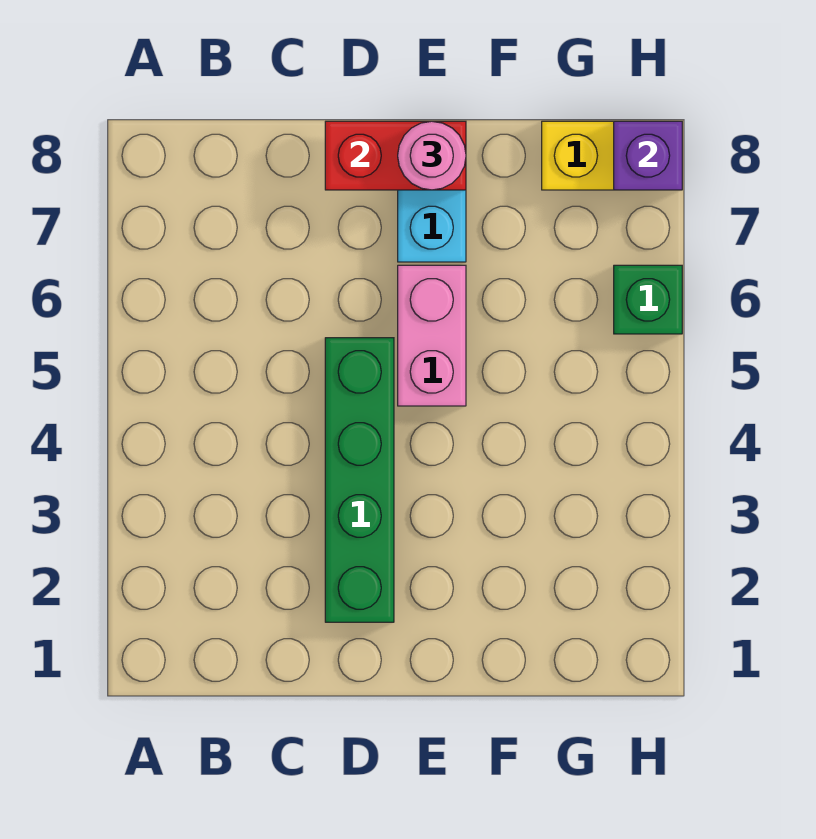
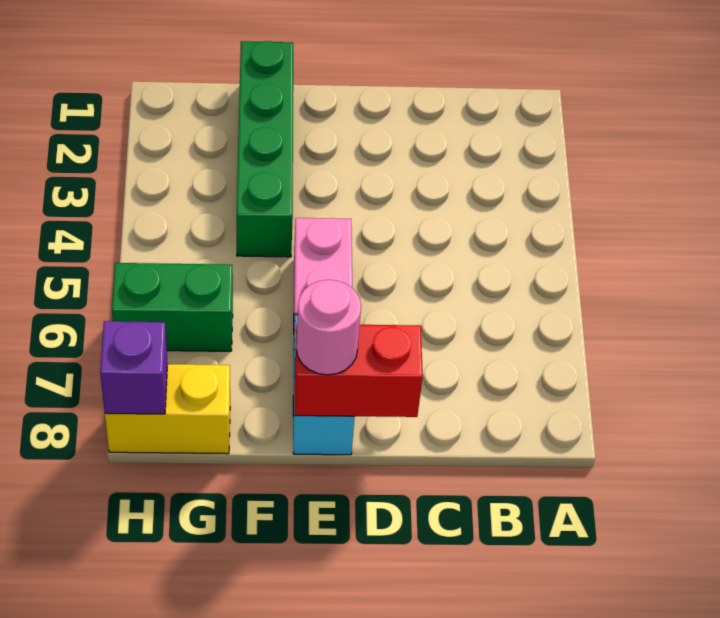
green 1x4 brick [325,338,394,622] -> green 1x4 brick moved to [237,41,293,257]
green 1x1 brick [614,265,682,334] -> green 1x2 brick [112,263,233,351]

